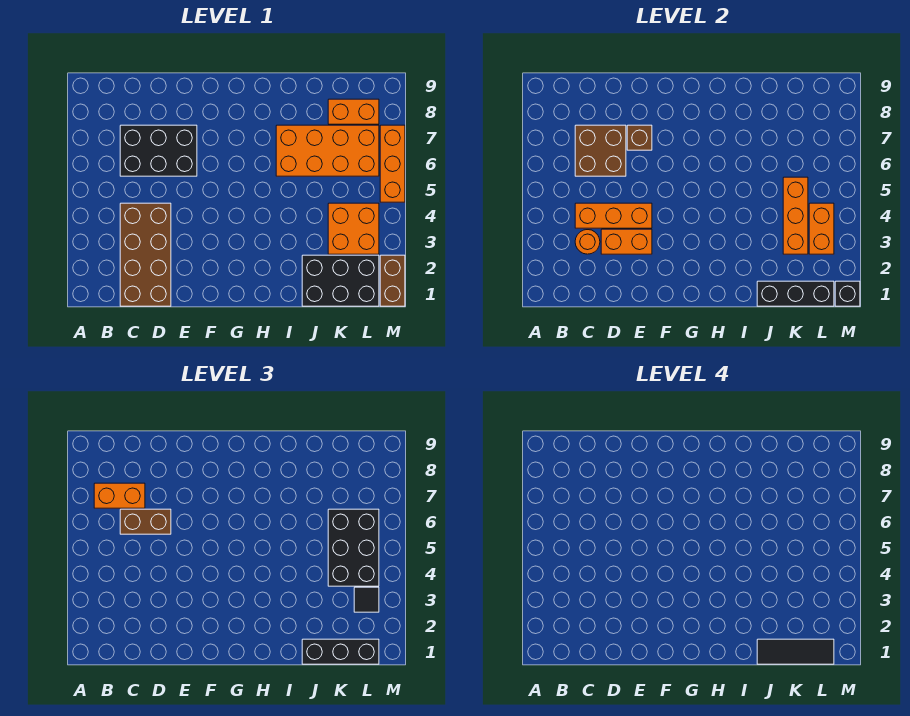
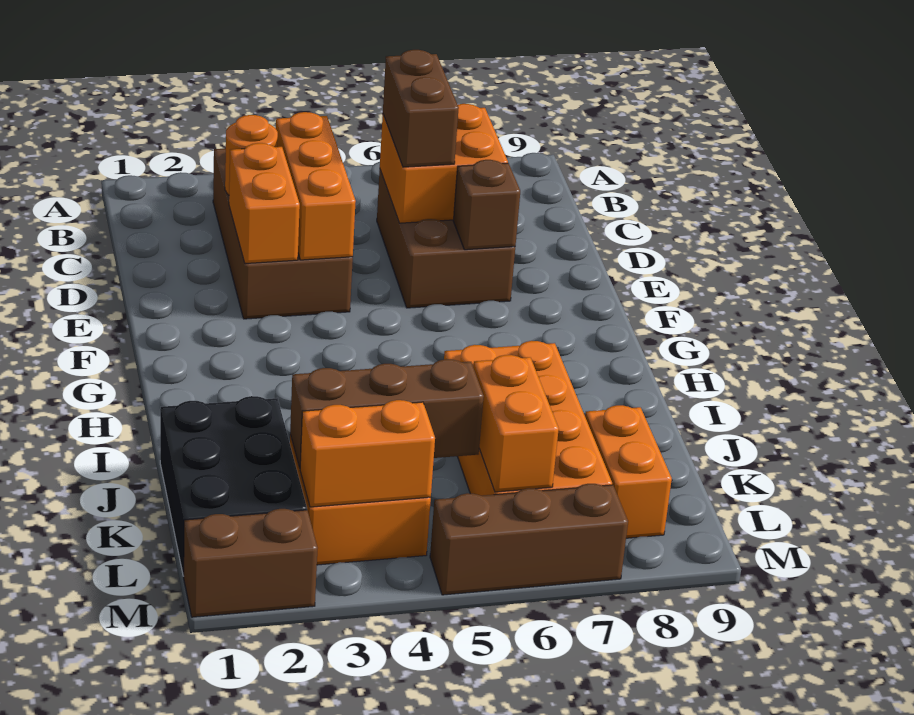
orange 1x2 brick [94,483,145,508] -> orange 1x2 brick moved to [473,355,559,492]
brown 2x4 brick [120,203,171,306] -> brown 2x4 brick turned to [213,149,353,319]
black 2x3 brick [120,125,197,176] -> brown 2x3 brick [377,170,515,308]
brown 2x2 brick [575,125,626,176] -> orange 2x2 brick [380,104,508,223]
black 1x3 brick [757,281,834,306] -> none
black 1x3 brick [302,639,379,664] -> none
black 1x3 tile [757,639,834,664] -> none
orange 1x3 brick [783,177,808,254] -> brown 1x3 brick [290,359,484,468]
black 2x3 brick [328,509,379,586] -> none
black 1x1 tile [354,587,379,612] -> none
black 1x1 brick [835,281,860,306] -> none
orange 1x3 brick [380,125,405,202] -> brown 1x3 brick [430,484,628,595]

